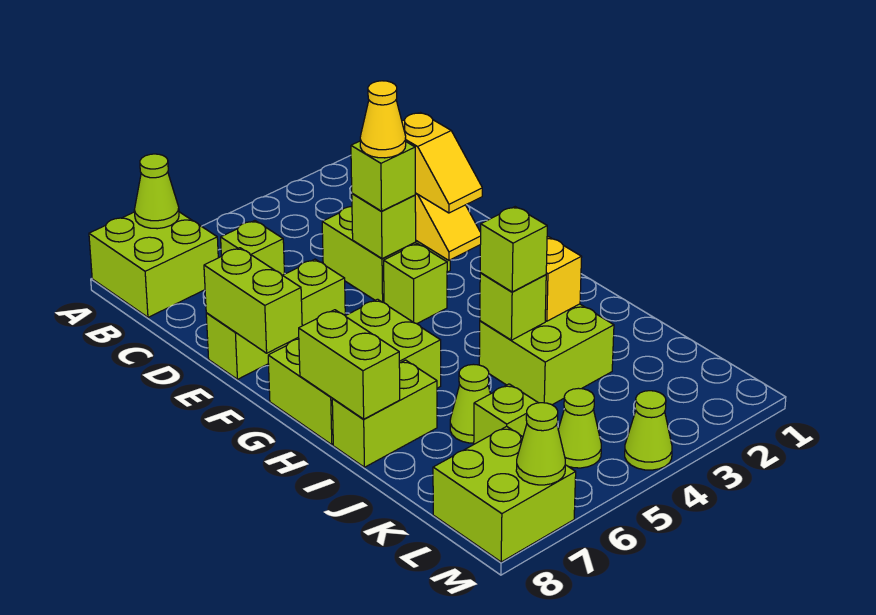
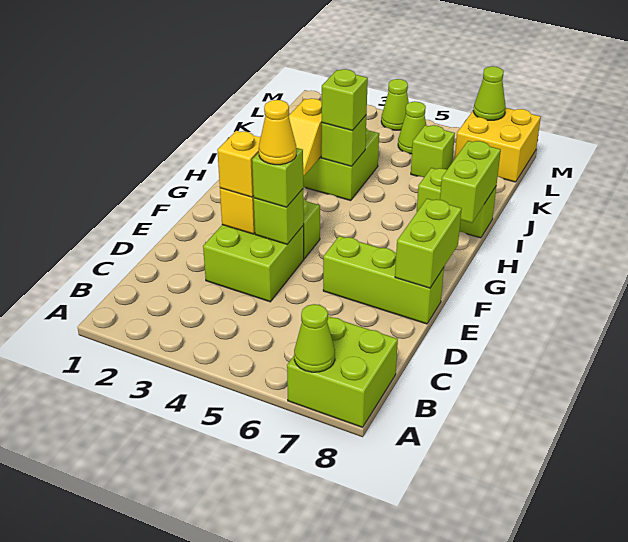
lime 1x1 brick [221,221,284,275] -> none
lime 2x3 brick [268,299,441,445] -> none
lime 1x1 cone [450,364,490,443] -> none
lime 2x2 brick [433,426,576,562] -> yellow 2x2 brick [455,108,541,182]

